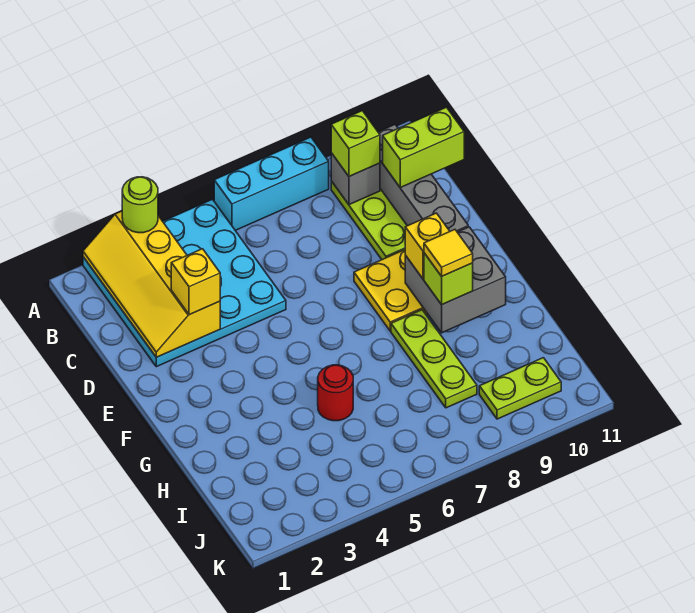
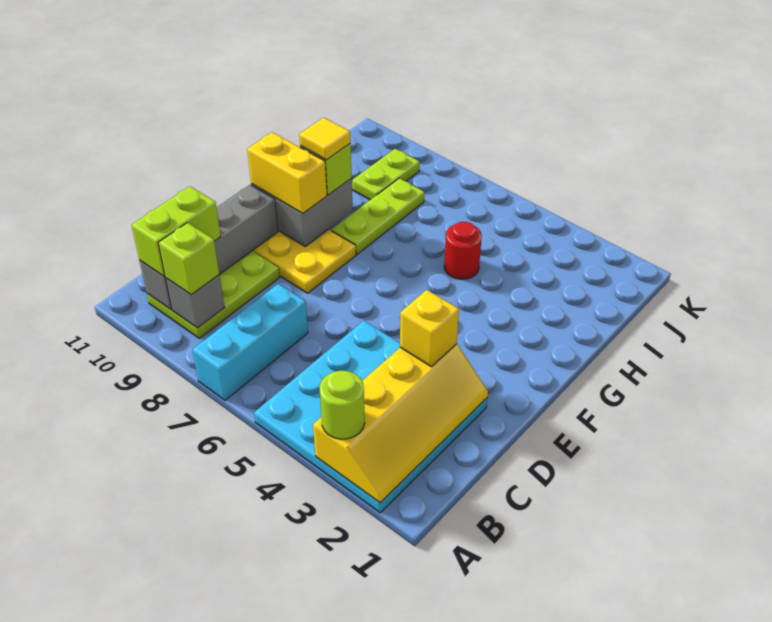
cyan 1x3 brick [214,137,329,230] -> cyan 1x3 brick turned to [192,284,308,400]
lime 1x2 brick [383,107,464,187] -> lime 1x2 brick turned to [131,186,221,276]
yellow 1x1 brick [405,213,450,279] -> yellow 1x2 brick [247,132,327,213]
lime 1x2 plate [479,358,561,419] -> lime 1x2 plate turned to [352,149,419,200]

